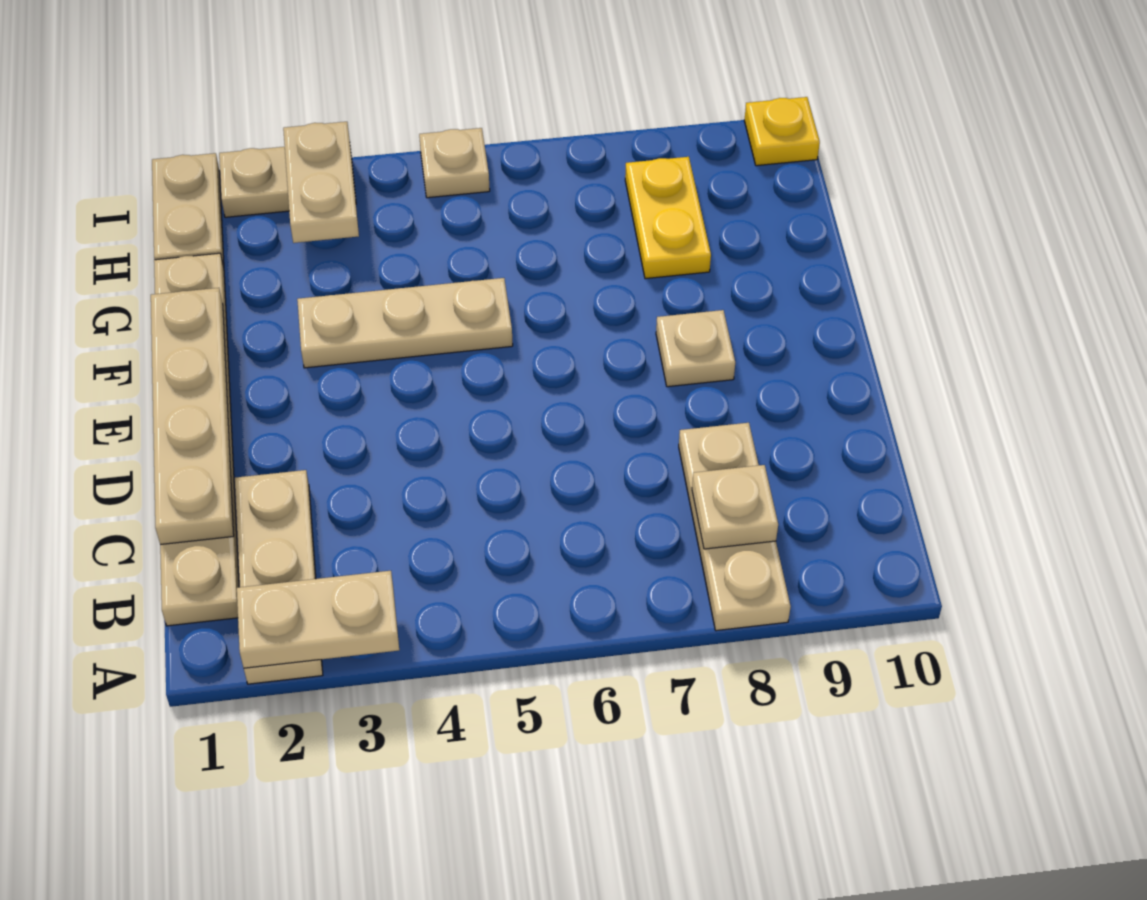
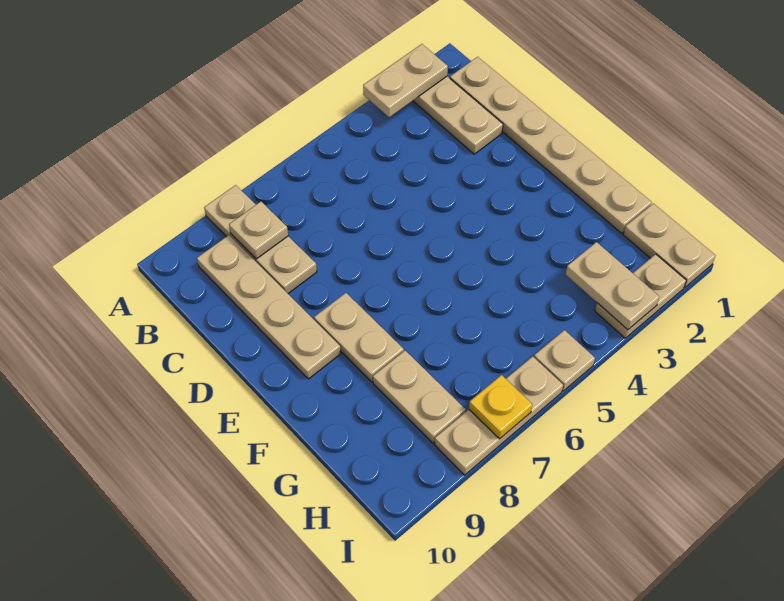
tan 1x4 plate [151,288,234,545] -> tan 1x4 plate moved to [197,235,341,379]
tan 1x1 plate [656,310,735,387] -> tan 1x2 plate [314,293,404,382]
tan 1x3 plate [297,278,513,368] -> tan 1x3 plate moved to [434,356,563,475]
yellow 1x2 plate [625,157,711,279] -> tan 1x2 plate [373,351,466,443]
yellow 1x1 plate [744,97,820,166] -> yellow 1x1 plate moved to [469,375,532,439]

